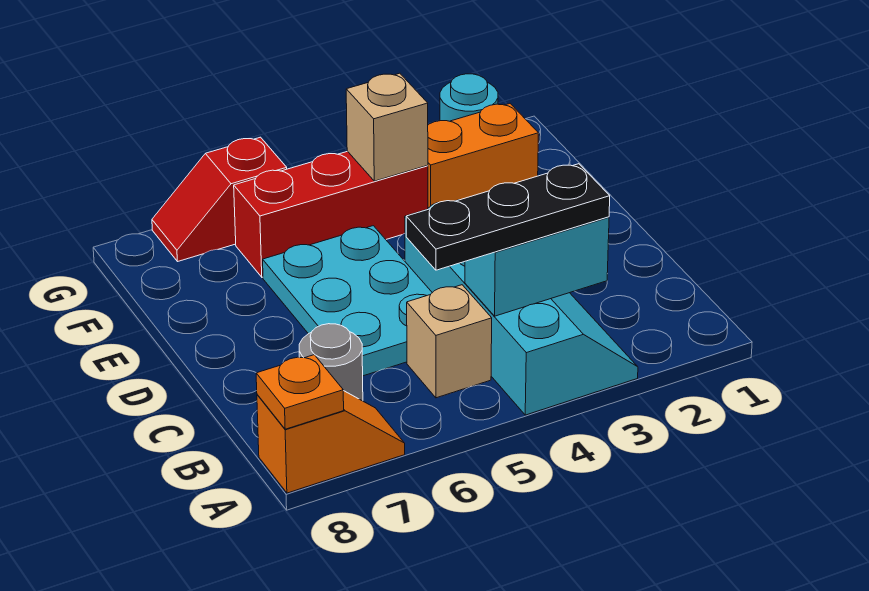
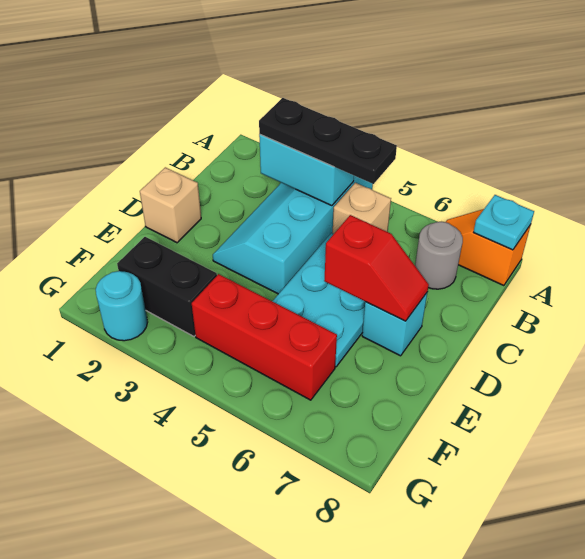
orange 1x1 plate [256,355,344,429] -> cyan 1x1 plate [474,195,534,250]
none -> cyan 1x1 brick [362,293,427,356]
orange 1x2 brick [428,104,539,208] -> black 1x2 brick [117,237,217,336]
tan 1x1 brick [346,73,428,181] -> tan 1x1 brick moved to [140,167,201,243]
red 1x2 slope [152,137,287,262] -> red 1x2 slope moved to [324,215,429,321]

